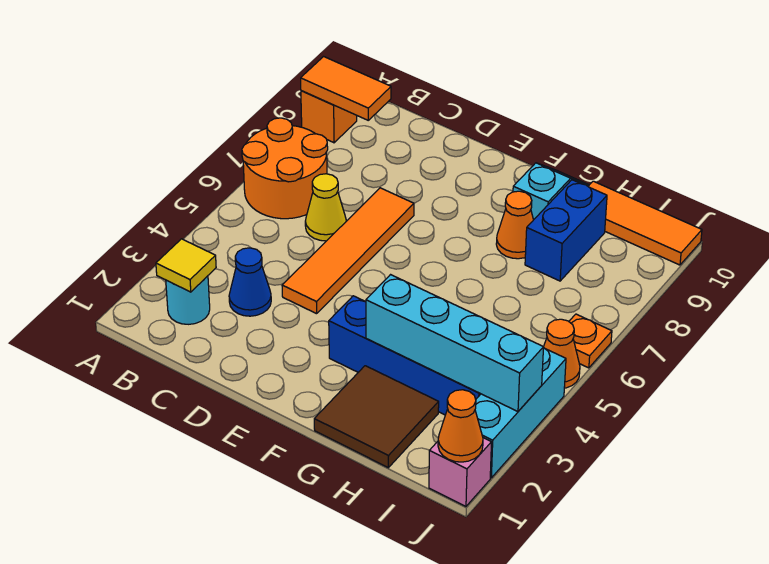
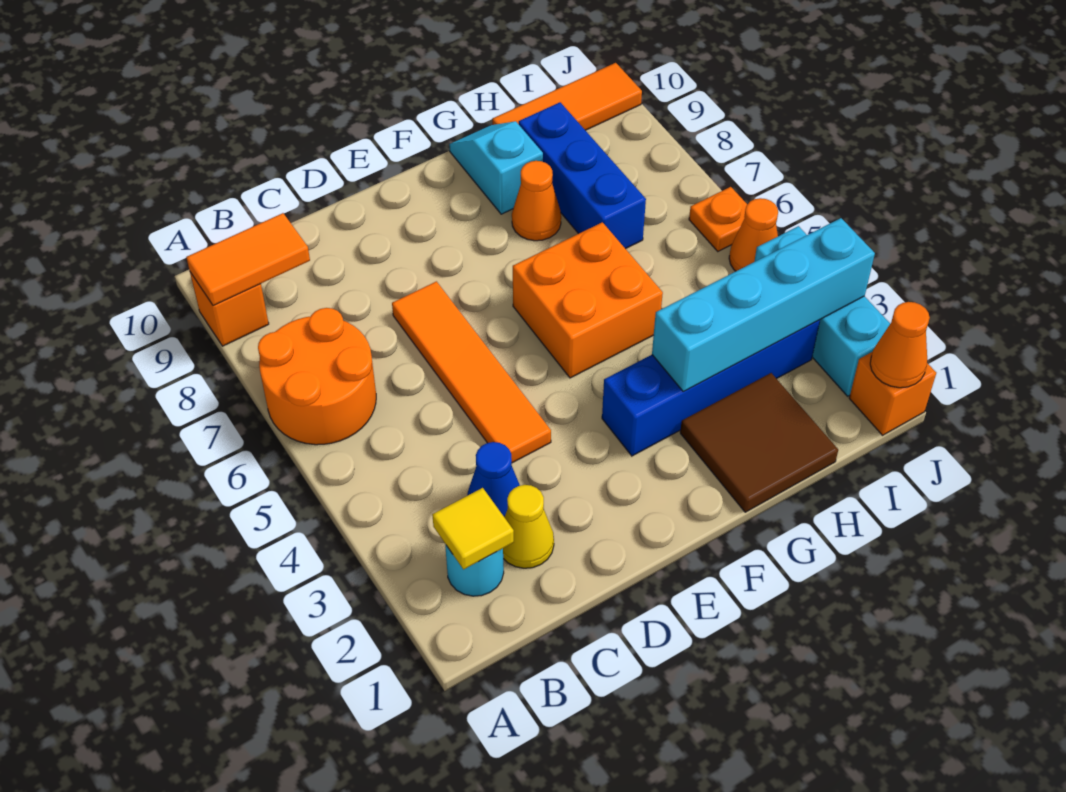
yellow 1x1 cone [305,174,346,241] -> yellow 1x1 cone moved to [503,485,554,568]
none -> orange 2x2 brick [513,222,663,378]
blue 1x2 brick [525,180,607,281] -> blue 1x3 brick [519,102,646,249]
pink 1x1 brick [429,438,491,506] -> orange 1x1 brick [849,352,936,435]

